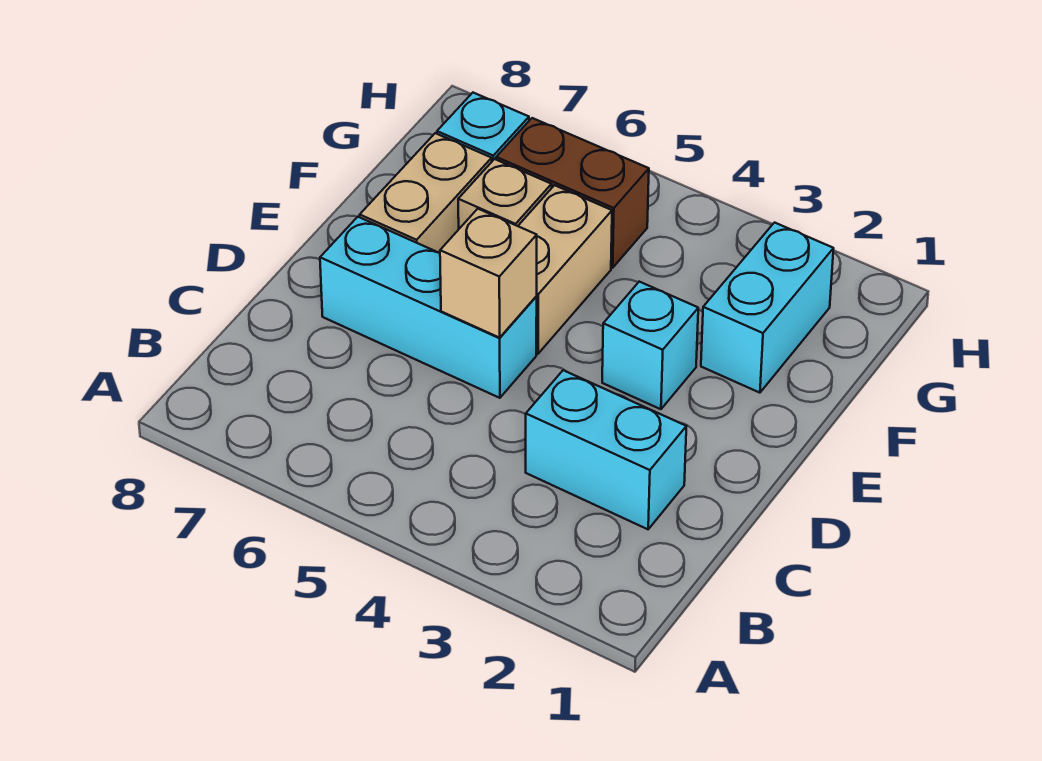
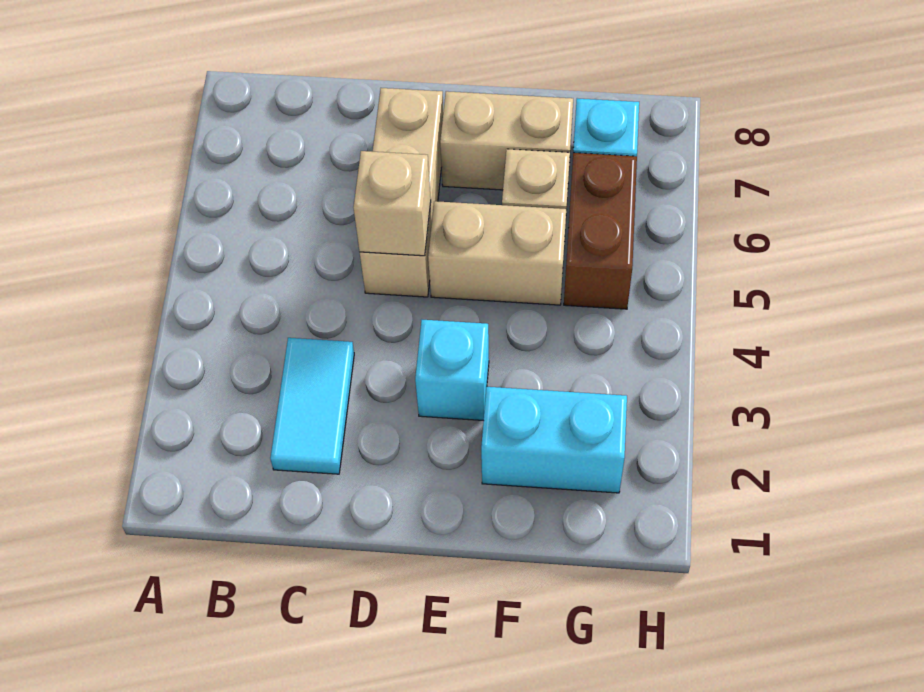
cyan 1x2 brick [526,370,686,529] -> cyan 1x2 tile [270,338,354,474]
cyan 1x3 brick [320,217,537,398] -> tan 1x3 brick [360,88,444,297]

